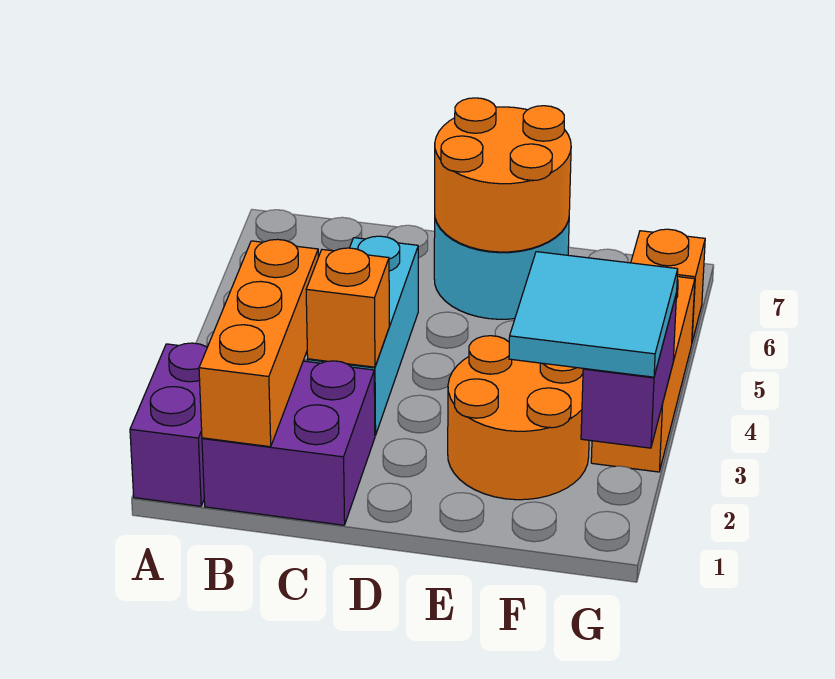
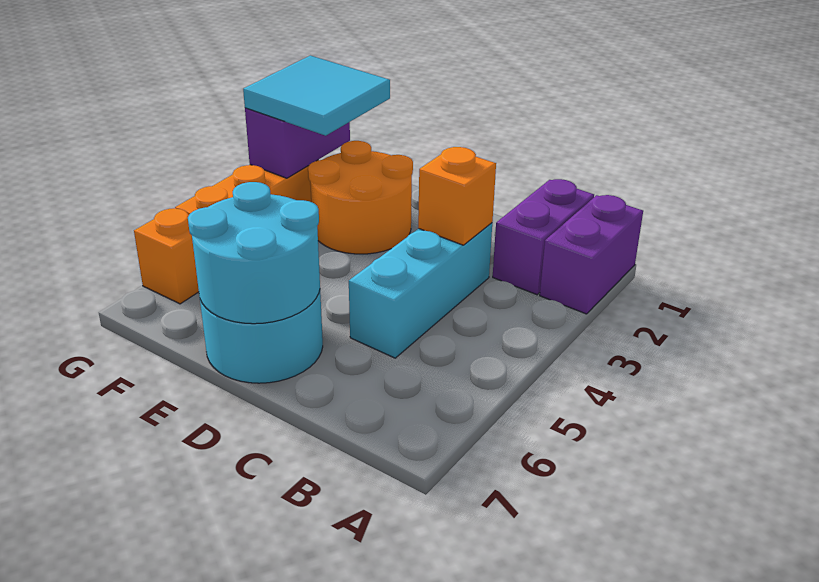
purple 2x2 brick [202,361,375,525] -> purple 1x2 brick [493,179,594,295]
orange 1x3 brick [199,239,318,447] -> none
orange 2x2 round brick [435,98,571,252] -> cyan 2x2 round brick [188,182,320,324]

